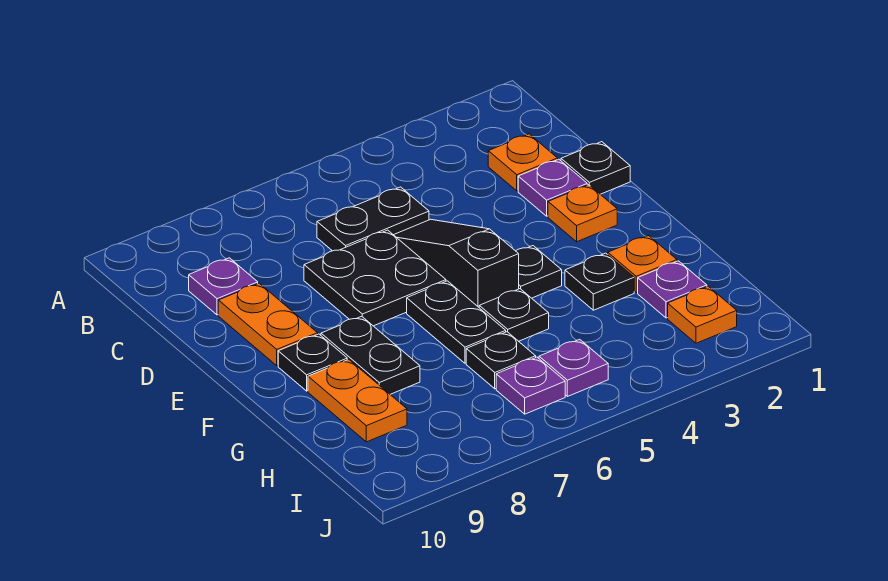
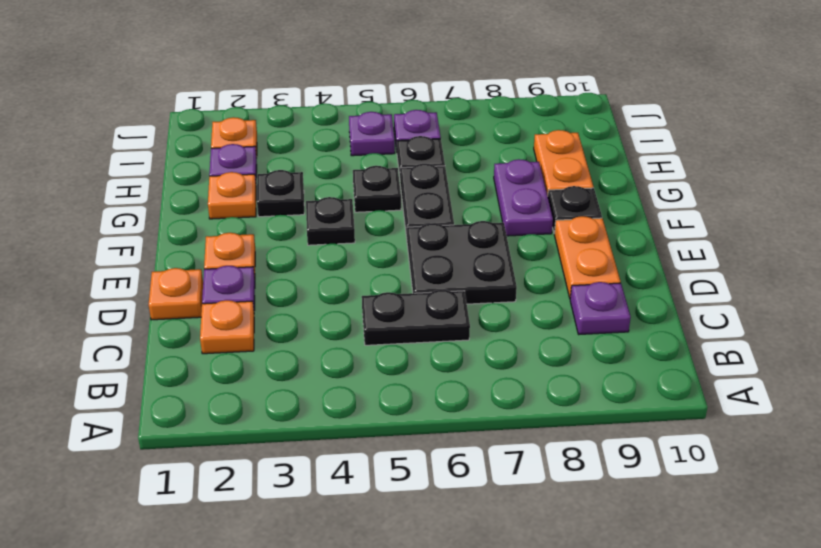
black 1x1 plate [561,142,630,194] -> orange 1x1 plate [149,268,203,320]
black 1x3 slope [394,219,519,307] -> none
black 1x2 plate [321,316,420,395] -> purple 1x2 plate [494,159,553,236]

